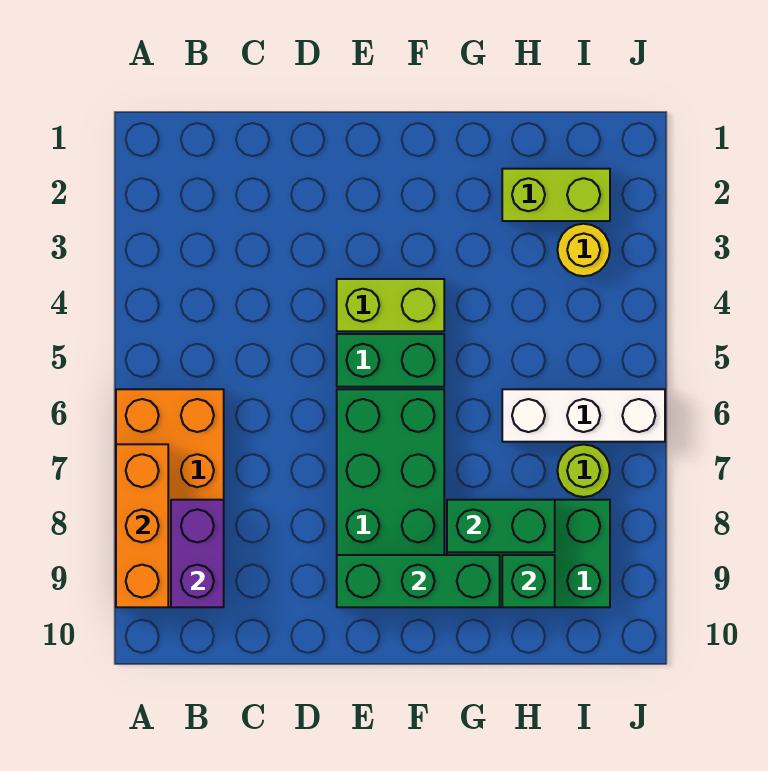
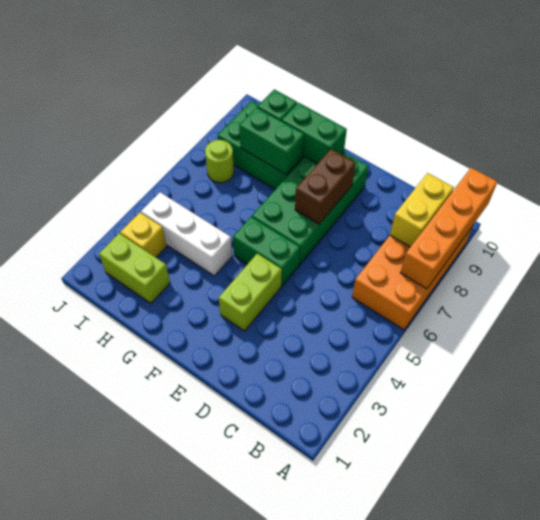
orange 1x3 brick [116,444,168,607] -> orange 1x4 brick [400,168,497,289]
purple 1x2 brick [171,500,224,607] -> yellow 1x2 brick [390,173,454,247]
lime 1x2 brick [337,279,444,331] -> lime 1x2 brick turned to [219,254,282,331]
none -> brown 1x2 brick [295,149,356,224]
green 1x3 brick [337,555,500,607] -> green 1x2 brick [282,102,347,164]
white 1x3 brick [502,389,665,442] -> white 1x3 brick moved to [141,192,232,276]
yellow 1x1 round brick [557,224,610,276] -> yellow 1x1 brick [121,213,167,257]

